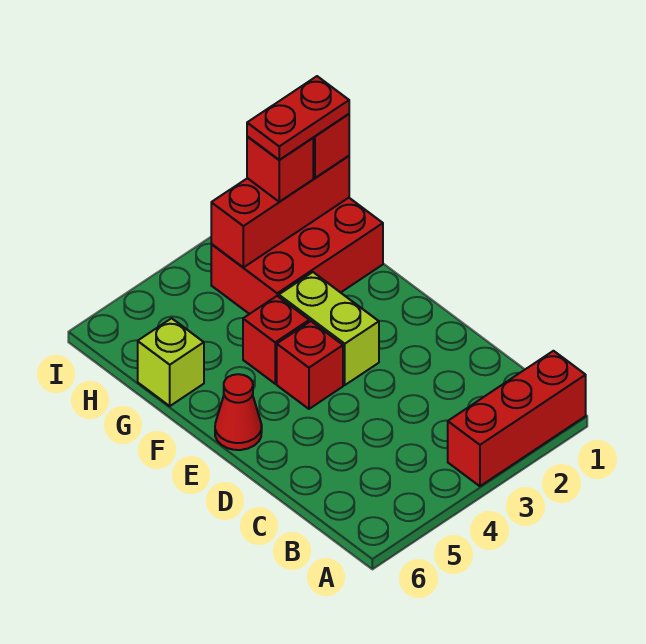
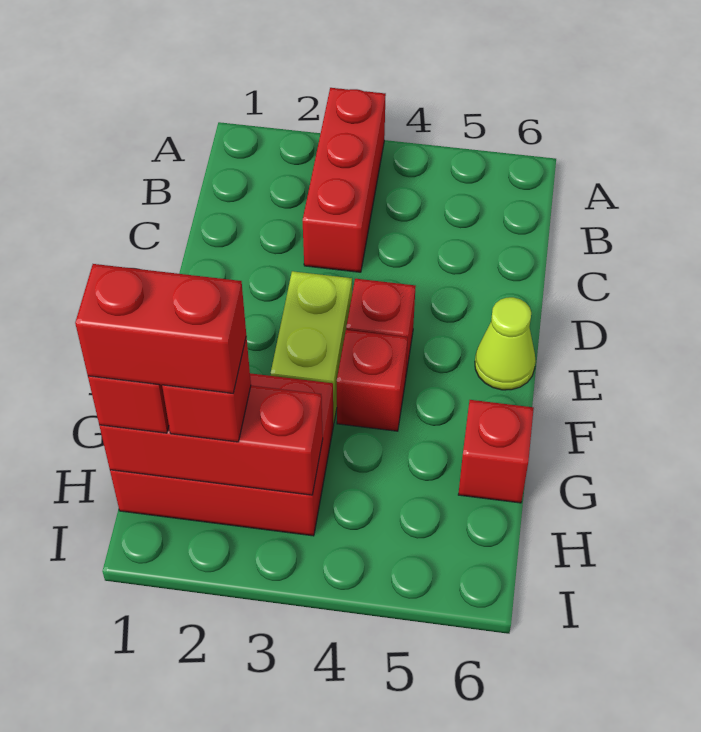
red 1x3 brick [448,351,586,486] -> red 1x3 brick turned to [303,88,386,272]
red 1x1 cone [215,374,262,450] -> lime 1x1 cone [475,297,536,390]
lime 1x1 brick [138,318,204,406] -> red 1x1 brick [458,400,534,503]
red 1x2 plate [247,76,349,160] -> red 1x2 brick [75,264,246,393]

